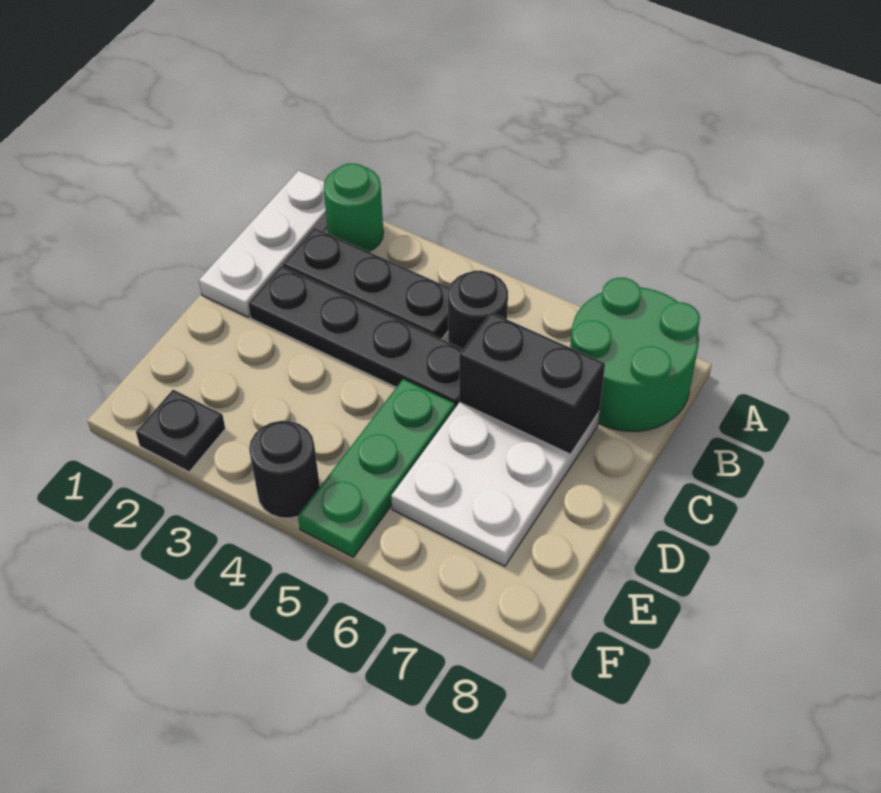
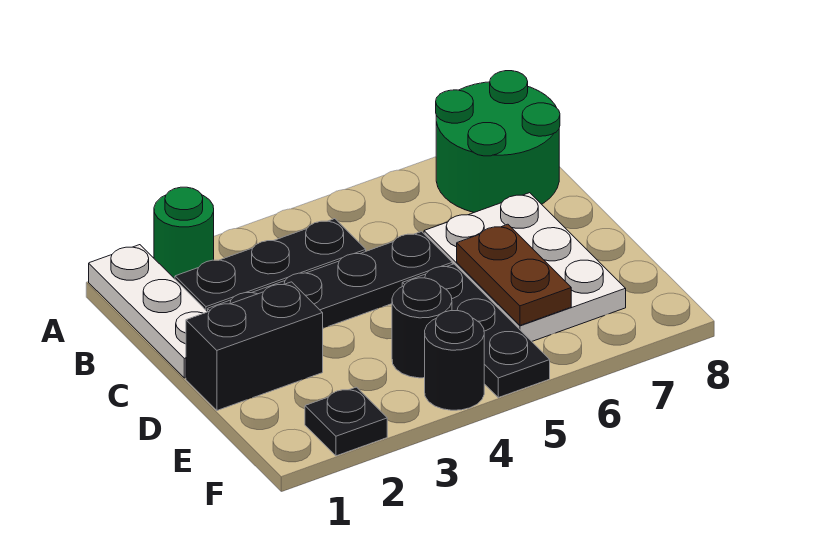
black 1x1 round brick [448,271,508,349] -> black 1x1 round brick moved to [392,278,452,378]
black 1x2 brick [459,313,605,454] -> black 1x2 brick moved to [186,282,323,410]
green 1x3 plate [298,379,455,557] -> black 1x3 plate [402,264,550,398]
none -> brown 1x2 plate [457,224,571,325]

